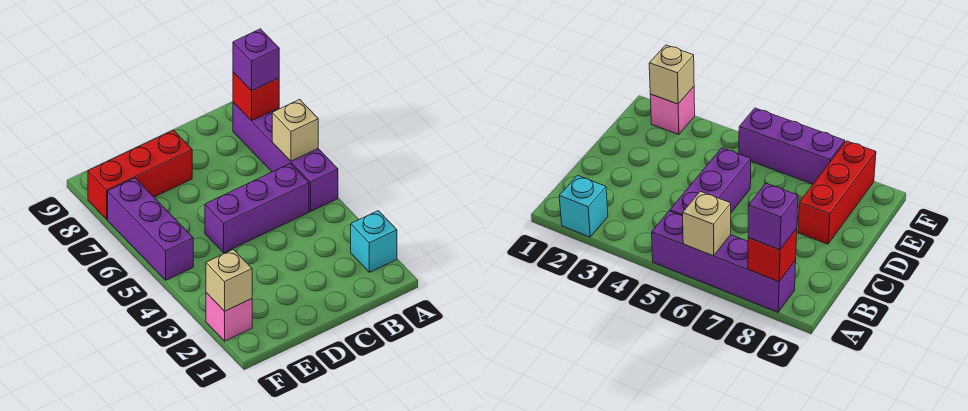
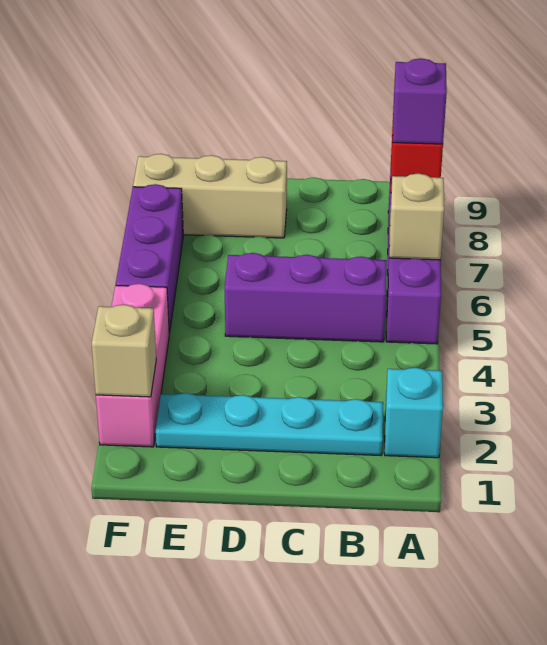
none -> cyan 1x4 plate [156,393,383,455]
red 1x3 brick [88,130,192,219] -> tan 1x3 brick [133,154,287,238]
pink 1x1 brick [206,293,252,341] -> pink 1x3 brick [96,284,169,447]

